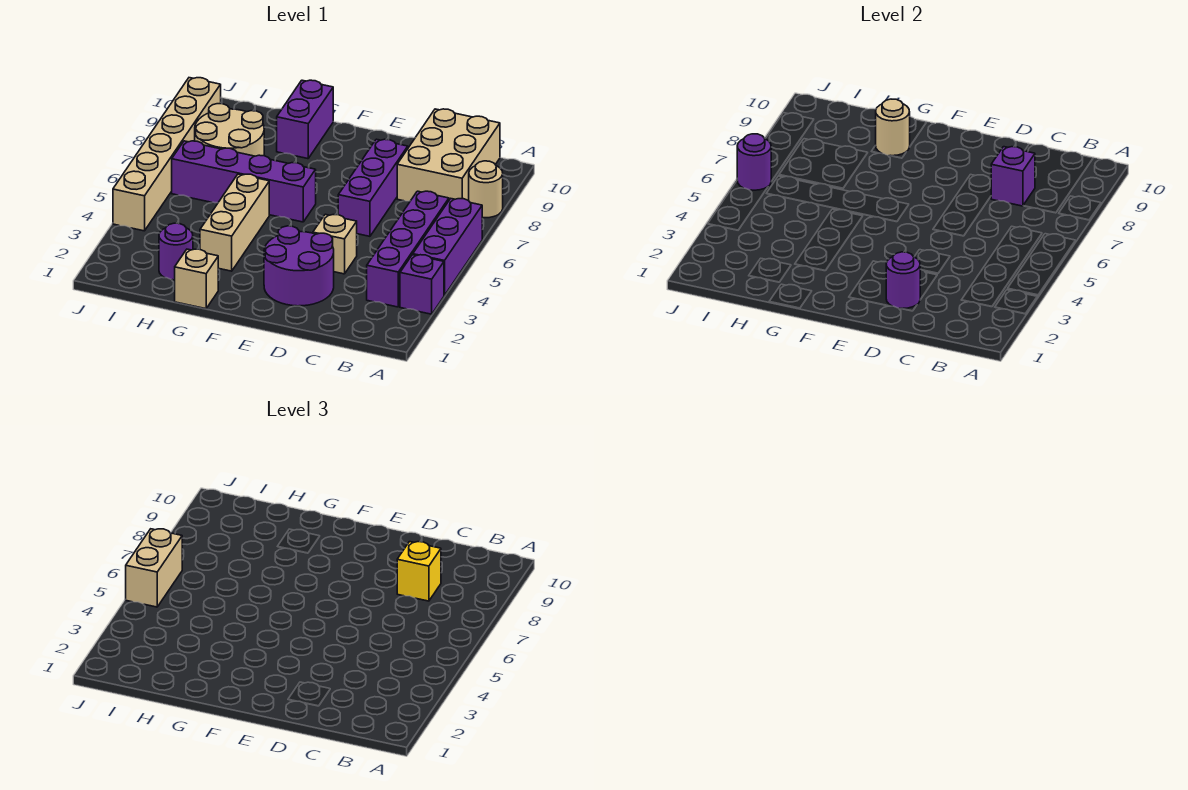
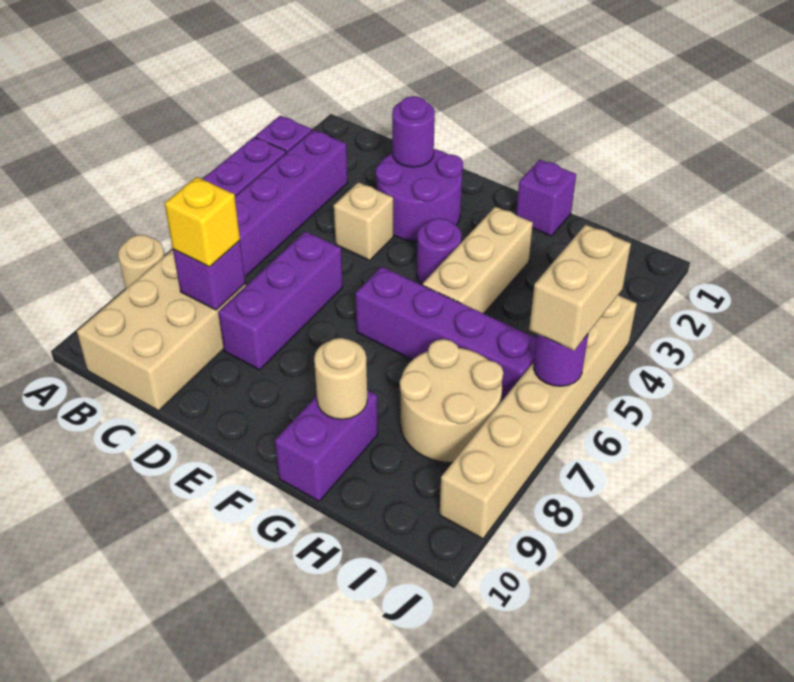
tan 1x1 brick [175,249,218,309] -> purple 1x1 brick [516,160,576,236]
purple 1x1 round brick [159,223,193,280] -> purple 1x1 round brick moved to [417,218,461,284]

